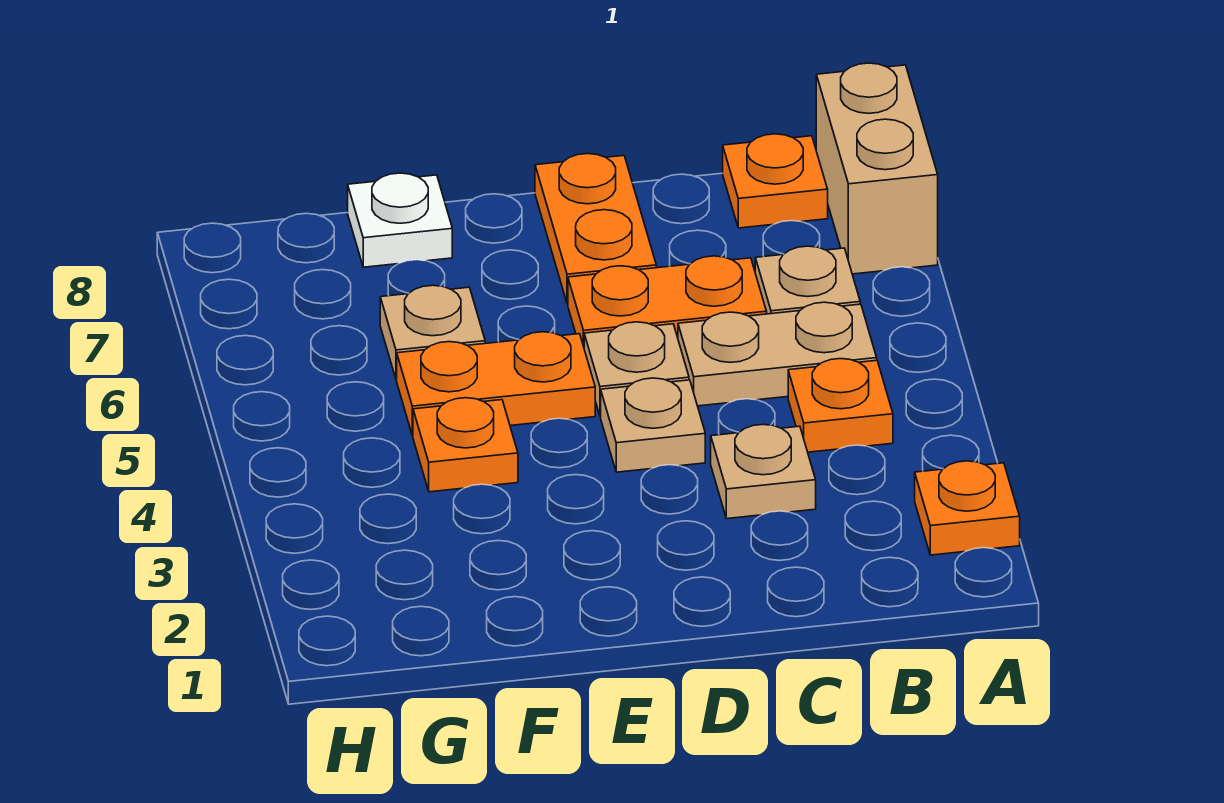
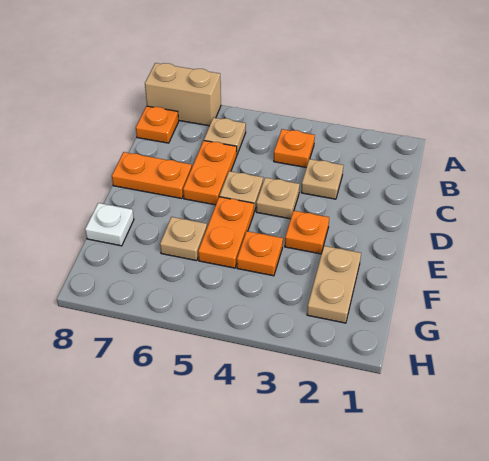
orange 1x1 plate [915,461,1020,555] -> orange 1x1 plate moved to [285,211,329,254]
tan 1x2 plate [678,302,877,406] -> tan 1x2 plate moved to [307,246,361,323]

